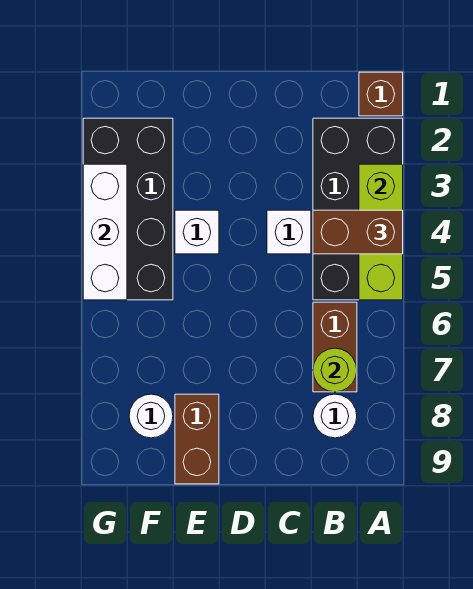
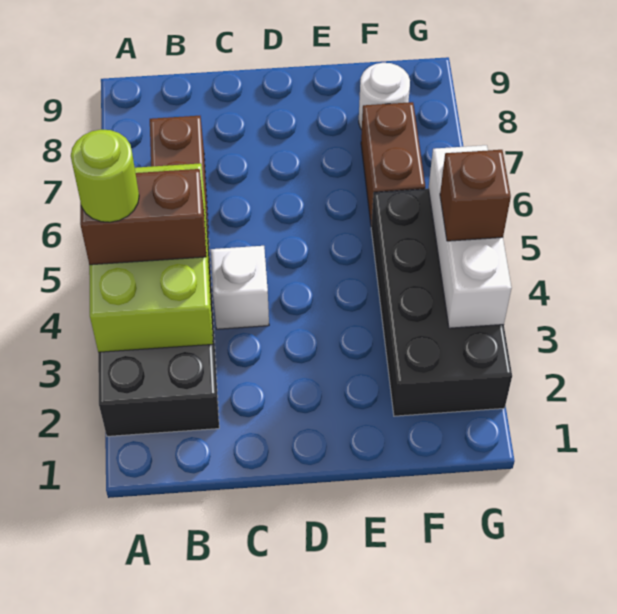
brown 1x1 brick [359,72,403,116] -> brown 1x1 brick moved to [440,150,511,241]
lime 1x3 brick [359,164,403,300] -> lime 2x3 brick [89,163,213,352]
lime 1x1 round brick [313,348,357,392] -> lime 1x1 round brick moved to [71,130,139,222]
white 1x1 round brick [313,394,357,438] -> none
white 1x1 brick [175,210,219,254] -> none
brown 1x2 brick [175,394,219,484] -> brown 1x2 brick moved to [361,102,425,226]

